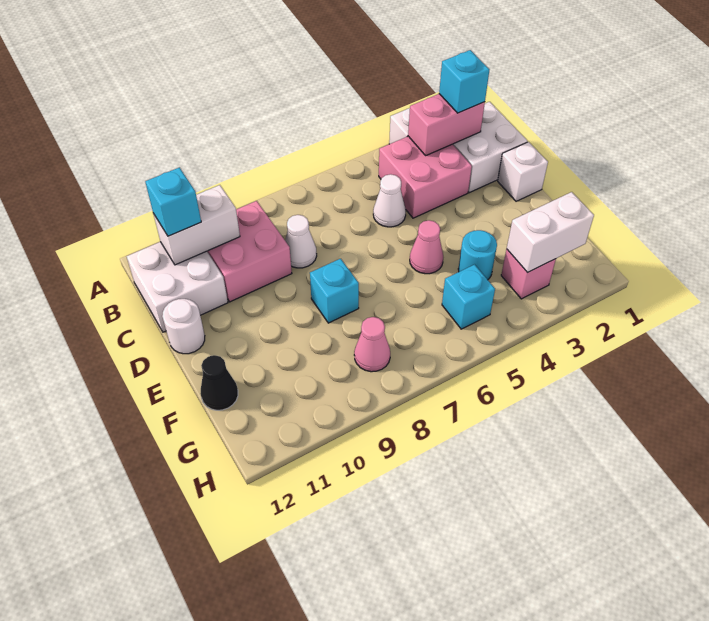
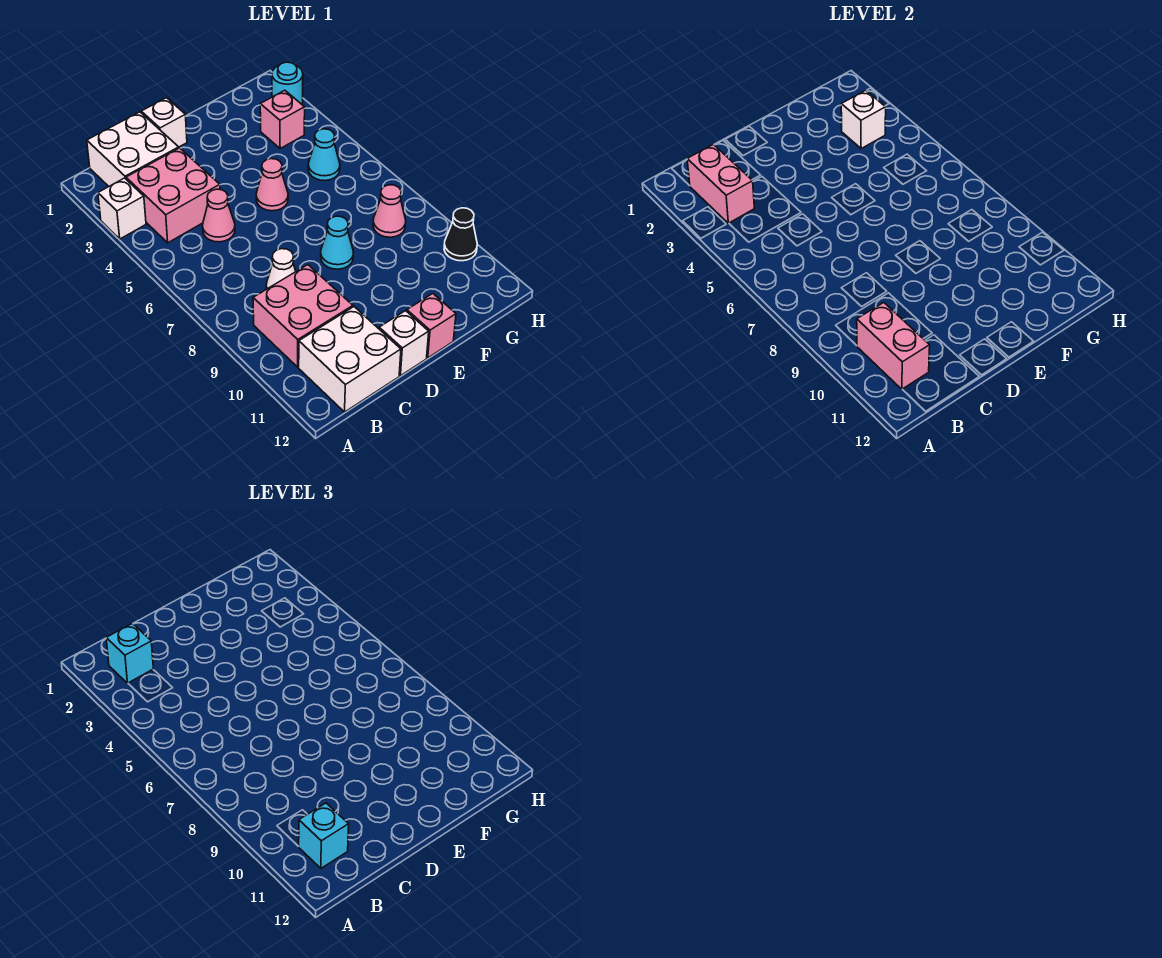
white 1x2 brick [154,185,240,265] -> pink 1x2 brick [857,303,930,389]
white 1x1 cone [373,174,406,227] -> pink 1x1 cone [202,189,235,242]
white 1x1 round brick [162,299,205,354] -> white 1x1 brick [379,311,429,376]
cyan 1x1 brick [310,259,359,323] -> cyan 1x1 cone [321,216,354,269]
none -> pink 1x1 brick [407,294,456,358]
cyan 1x1 round brick [458,230,497,280] -> cyan 1x1 round brick moved to [272,62,303,104]
black 1x1 cone [200,355,238,410] -> black 1x1 cone moved to [444,208,477,261]
white 1x2 brick [507,192,594,273] -> white 1x1 brick [841,90,886,148]
cyan 1x1 brick [442,264,495,329] -> cyan 1x1 cone [308,129,340,181]

